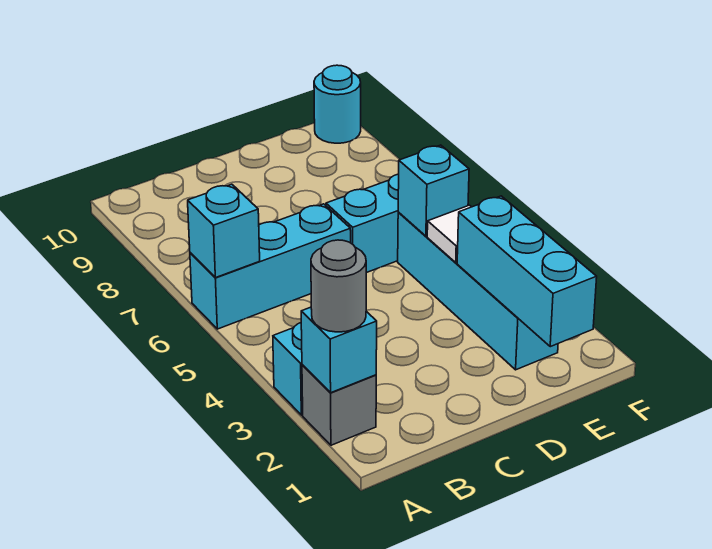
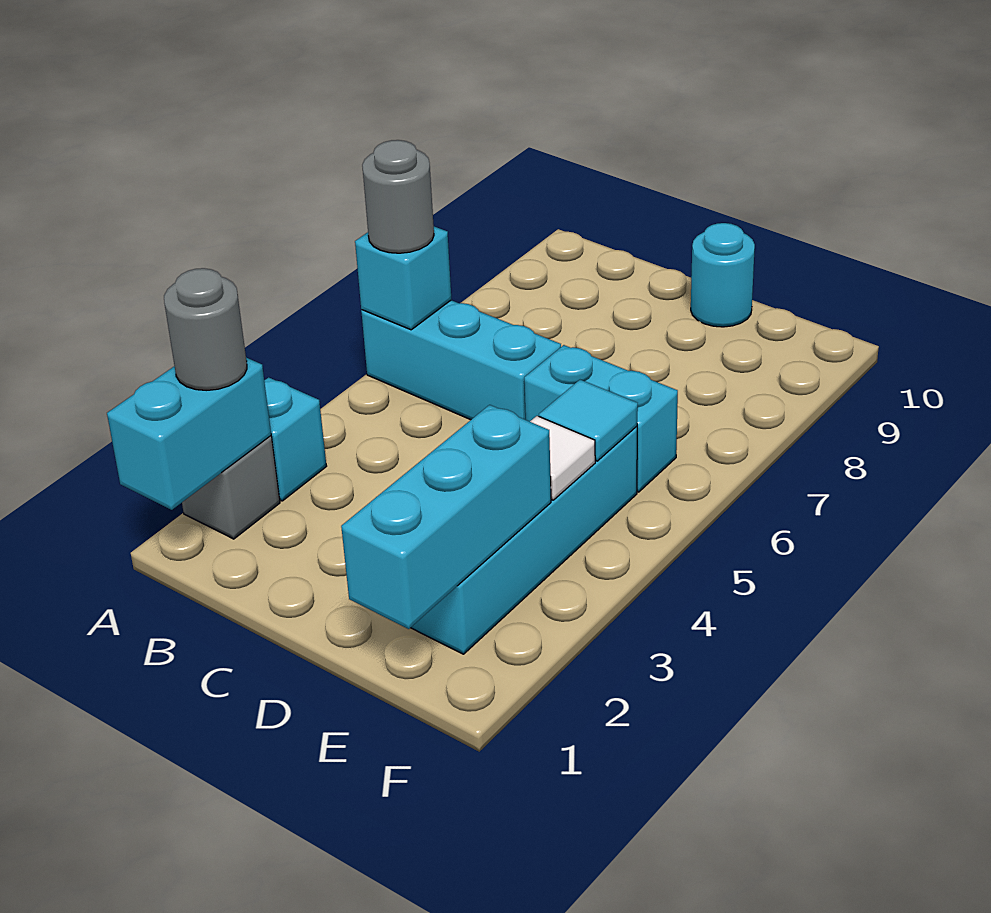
cyan 1x1 brick [301,307,377,393] -> cyan 1x2 brick [107,358,271,510]
none -> grey 1x1 round brick [362,140,434,253]
cyan 1x1 brick [398,145,469,236] -> cyan 1x1 tile [539,380,638,461]
cyan 1x1 round brick [314,65,361,143] -> cyan 1x1 round brick moved to [691,223,755,327]

